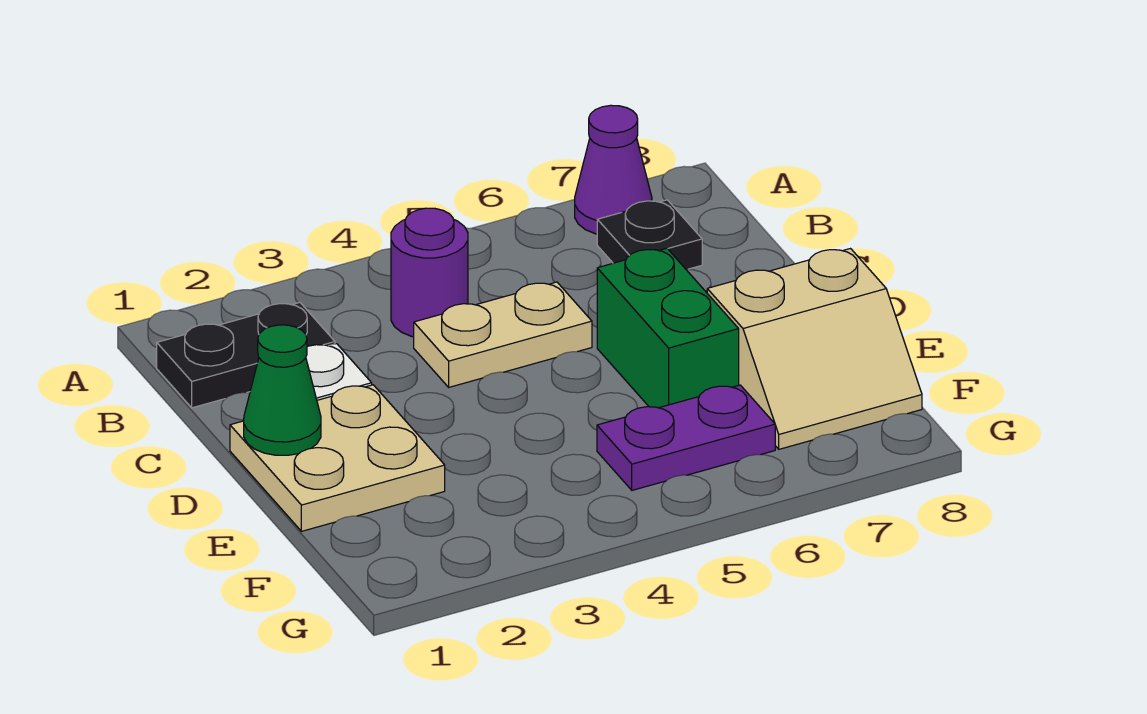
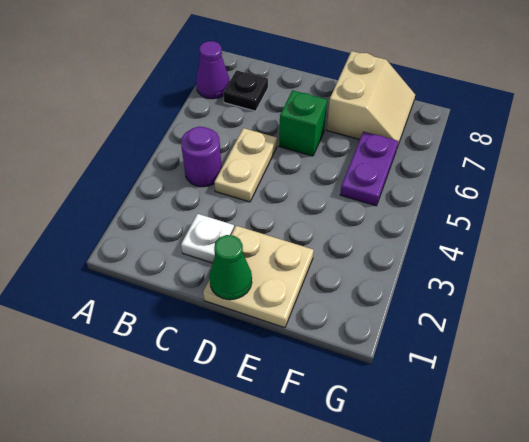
black 1x2 plate [157,303,335,408] -> none
green 1x2 brick [597,248,739,408] -> green 1x1 brick [279,90,327,156]

